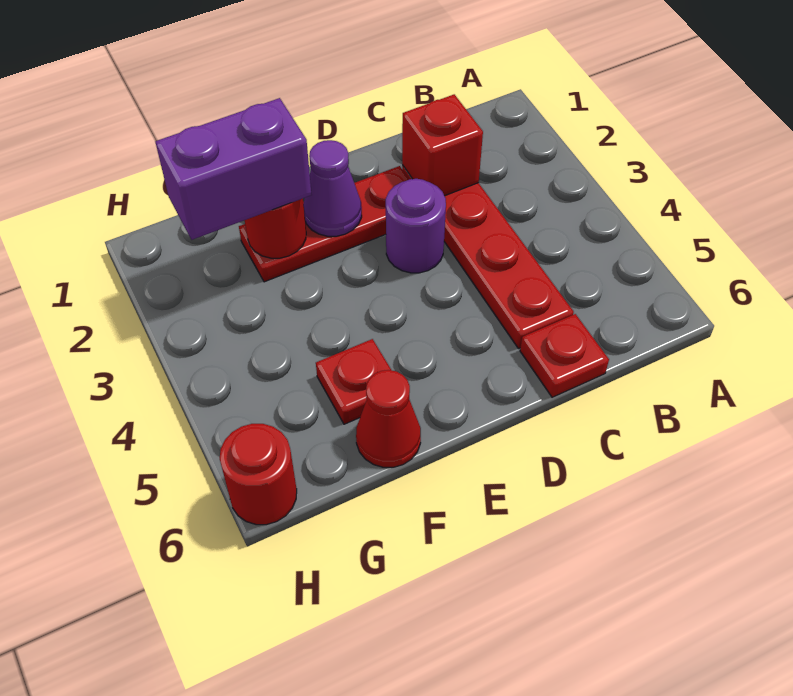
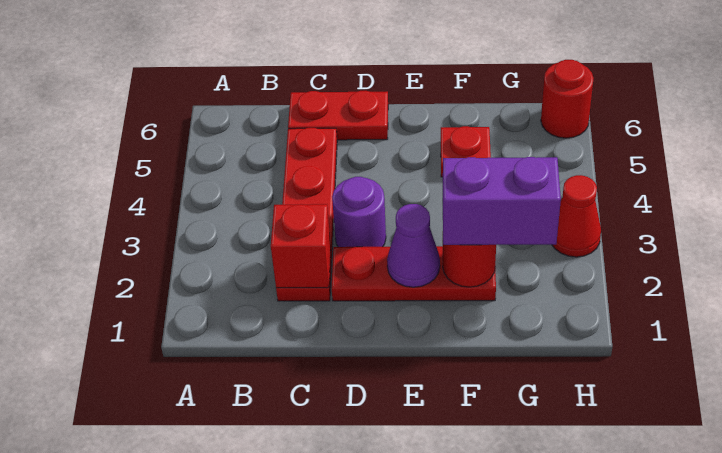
red 1x1 plate [520,314,609,397] -> red 1x2 plate [288,91,388,140]
red 1x1 cone [356,370,421,467] -> red 1x1 cone moved to [552,175,601,257]

